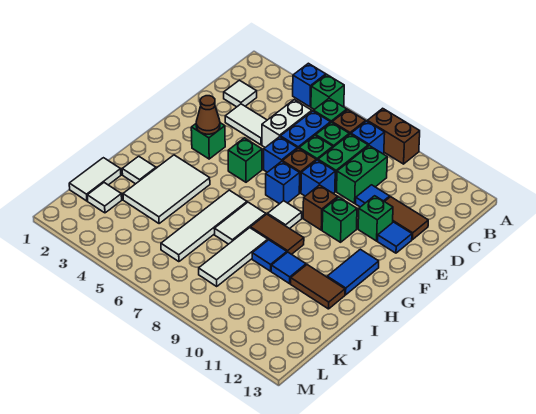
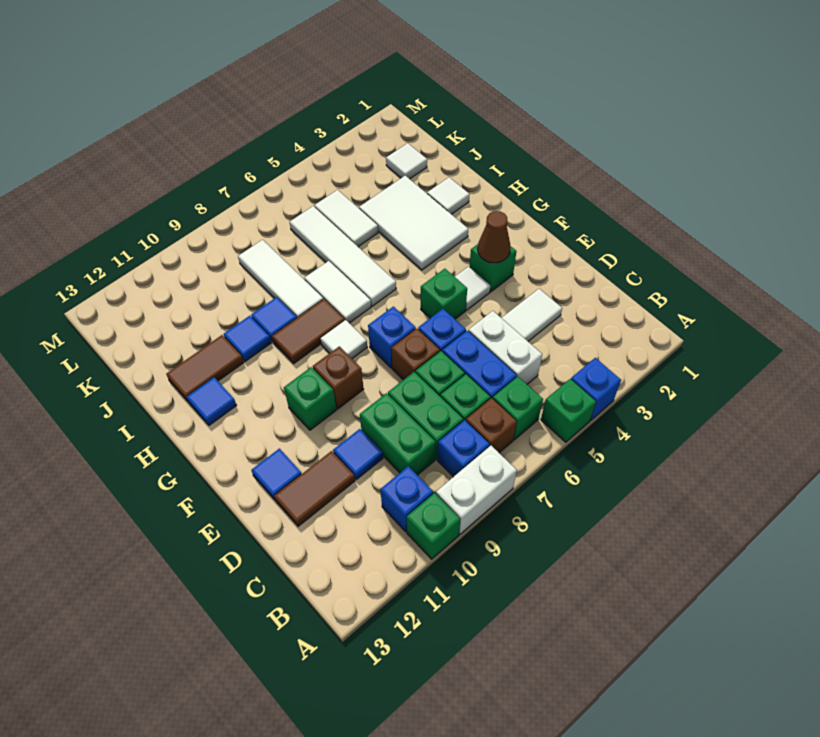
brown 1x2 brick [367,108,420,164] -> white 1x2 brick [436,446,517,534]
white 1x1 tile [224,80,257,107] -> white 1x1 tile moved to [455,267,490,310]
blue 1x1 brick [301,160,335,196] -> blue 1x1 brick moved to [381,466,433,532]
green 1x1 brick [358,196,393,241] -> green 1x1 brick moved to [407,493,460,559]
blue 1x2 tile [327,249,379,295] -> blue 1x1 tile [187,377,236,425]
white 1x2 tile [69,158,121,201] -> white 1x2 tile moved to [314,190,378,247]

